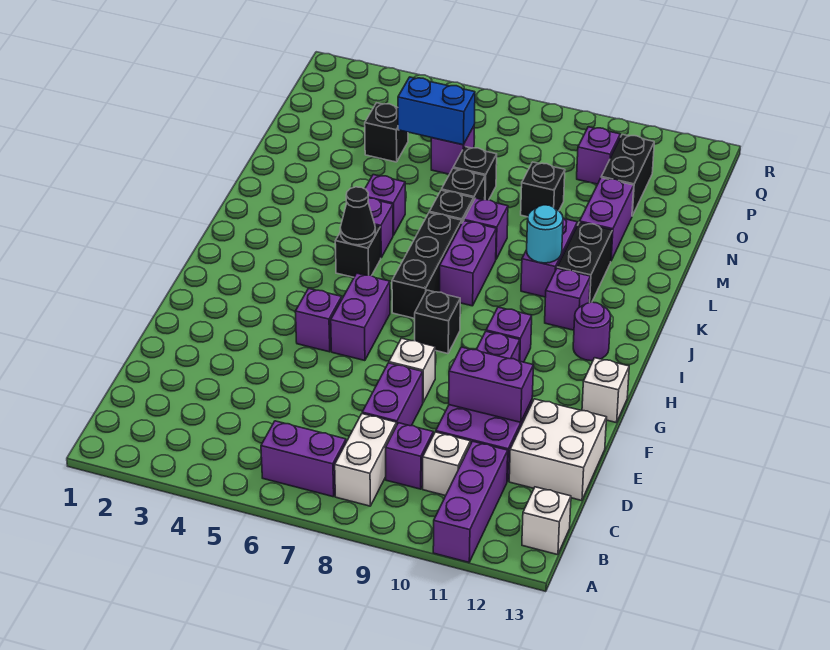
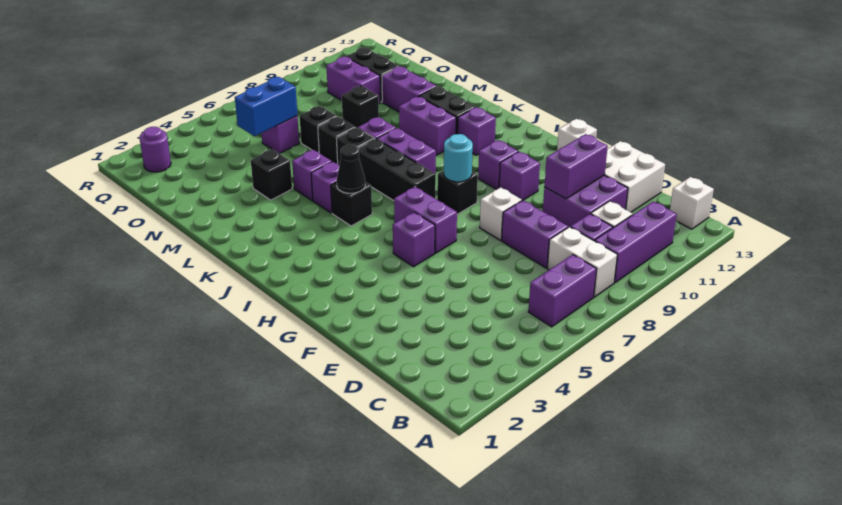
purple 1x3 brick [433,441,508,562] -> purple 1x3 brick turned to [595,201,677,283]
purple 1x1 round brick [573,302,611,361] -> purple 1x1 round brick moved to [139,127,171,172]
cyan 1x1 round brick [527,205,563,263] -> cyan 1x1 round brick moved to [444,134,473,182]
black 1x1 brick [365,103,408,162] -> black 1x1 brick moved to [251,149,292,200]
purple 1x1 brick [577,127,620,184] -> purple 1x2 brick [326,57,381,103]

